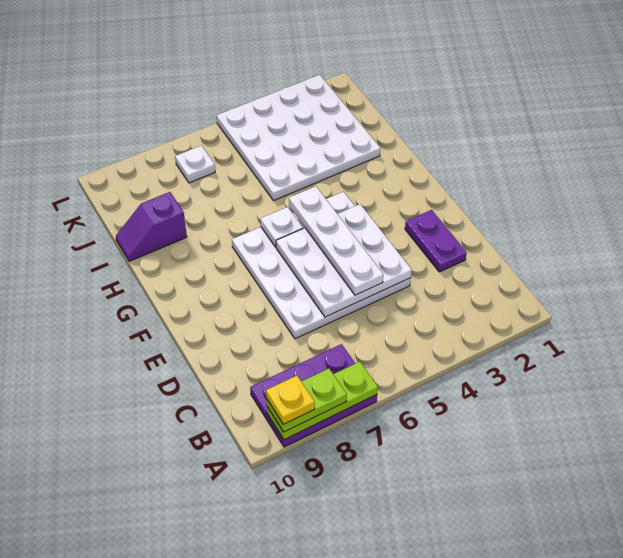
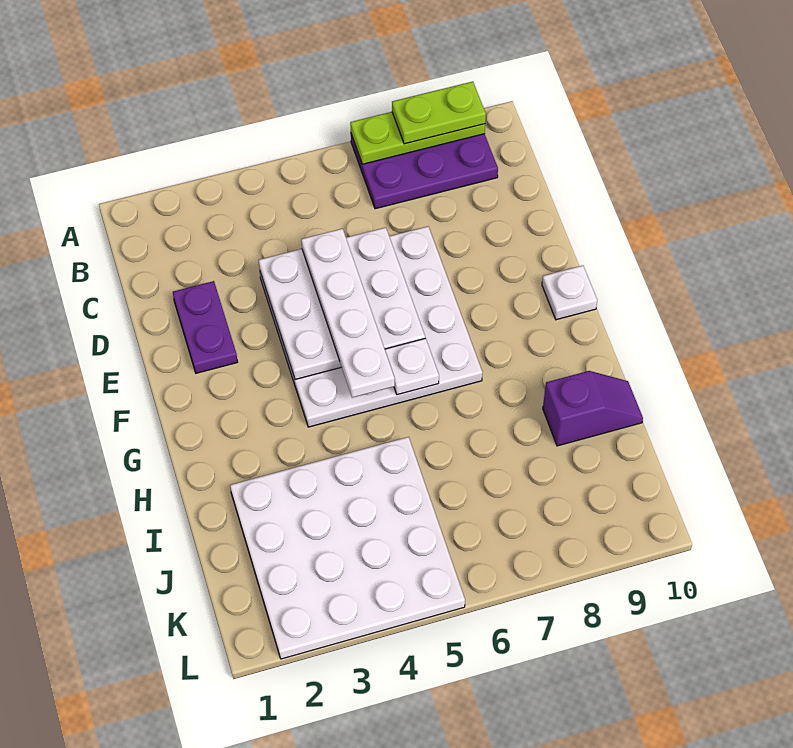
yellow 1x1 plate [266,376,315,424] -> none
white 1x1 plate [175,146,215,183] -> white 1x1 plate moved to [542,266,597,320]

